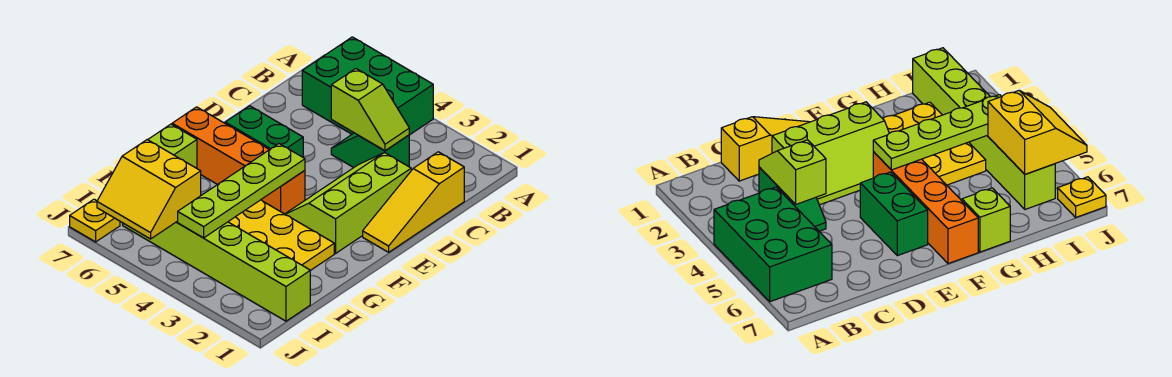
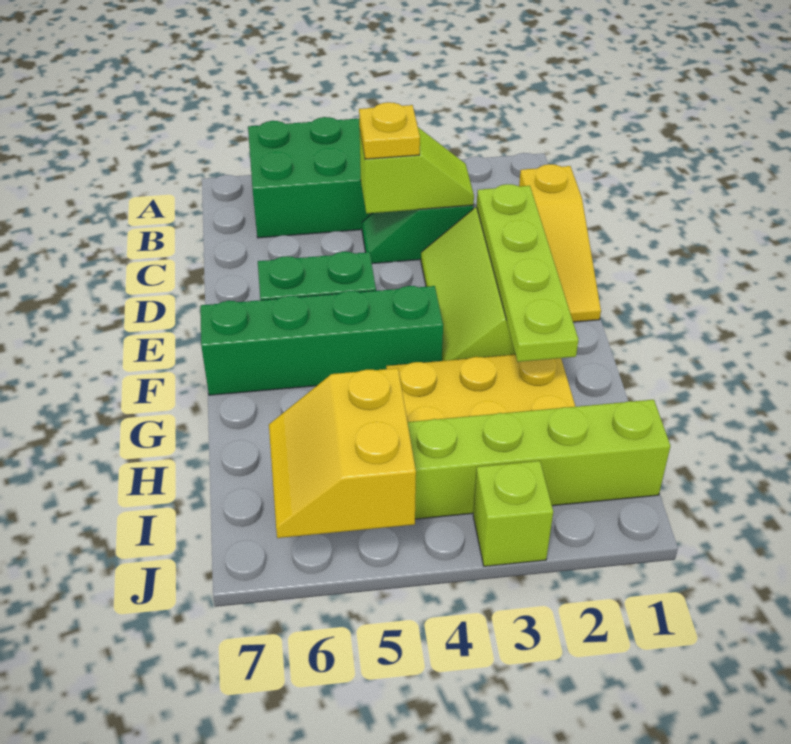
orange 1x4 brick [172,107,305,214] -> green 1x4 brick [200,286,443,395]
lime 1x4 plate [178,144,305,238] -> lime 1x4 plate moved to [477,184,578,362]
lime 1x1 brick [148,124,197,168] -> lime 1x1 brick moved to [473,461,553,566]
yellow 2x2 slope [97,140,201,239] -> yellow 2x2 slope turned to [269,368,416,538]
yellow 1x1 plate [70,199,120,242] -> yellow 1x1 plate moved to [359,102,420,159]

